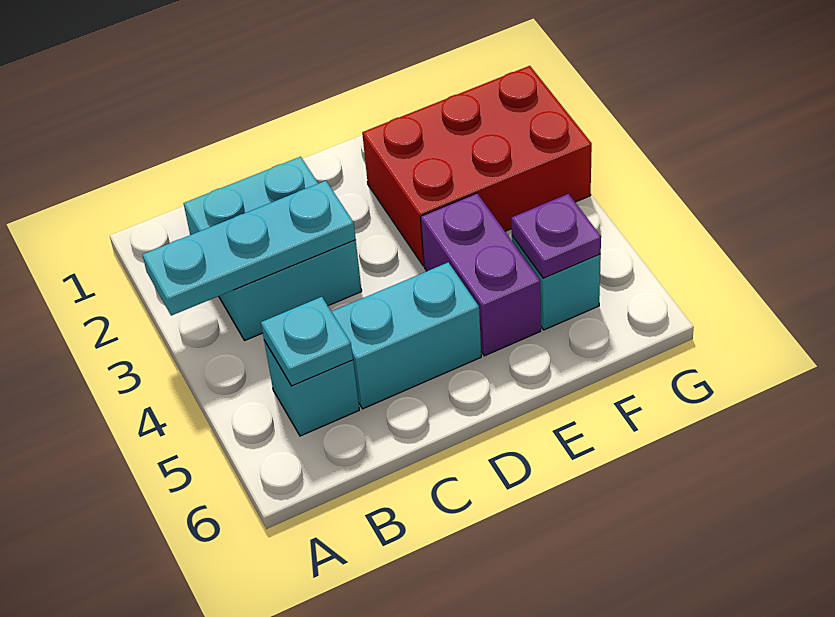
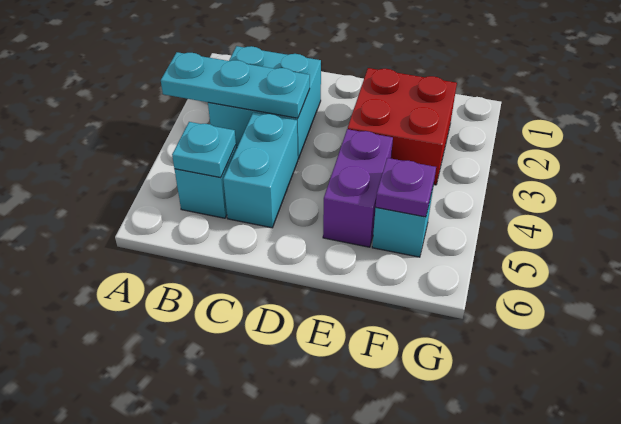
cyan 1x2 brick [331,262,481,409] -> cyan 1x2 brick turned to [223,112,298,228]
red 2x3 brick [362,66,592,266] -> red 2x2 brick [348,68,457,185]

